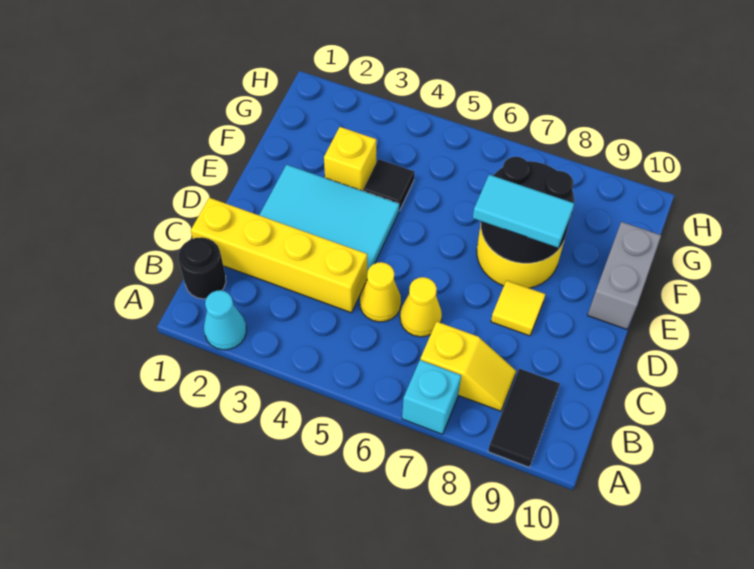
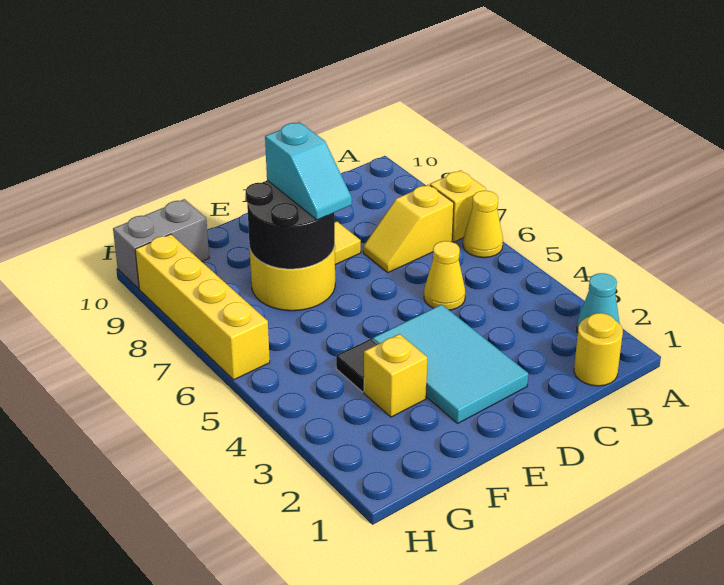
cyan 1x1 brick [402,360,461,434] -> yellow 1x1 brick [430,170,486,242]
black 1x2 tile [488,369,560,467] -> none
black 1x1 round brick [178,237,226,299] -> yellow 1x1 round brick [574,313,623,386]
yellow 1x2 slope [420,322,516,411] -> yellow 1x2 slope turned to [363,185,454,273]
yellow 1x4 brick [191,198,367,313] -> yellow 1x4 brick moved to [135,234,270,380]
yellow 1x1 cone [400,277,442,337] -> yellow 1x1 cone moved to [463,191,503,258]
cyan 1x2 tile [473,175,574,248] -> cyan 1x2 slope [265,122,352,220]
grey 1x2 brick [588,222,661,329] -> grey 1x2 brick moved to [113,199,209,289]

